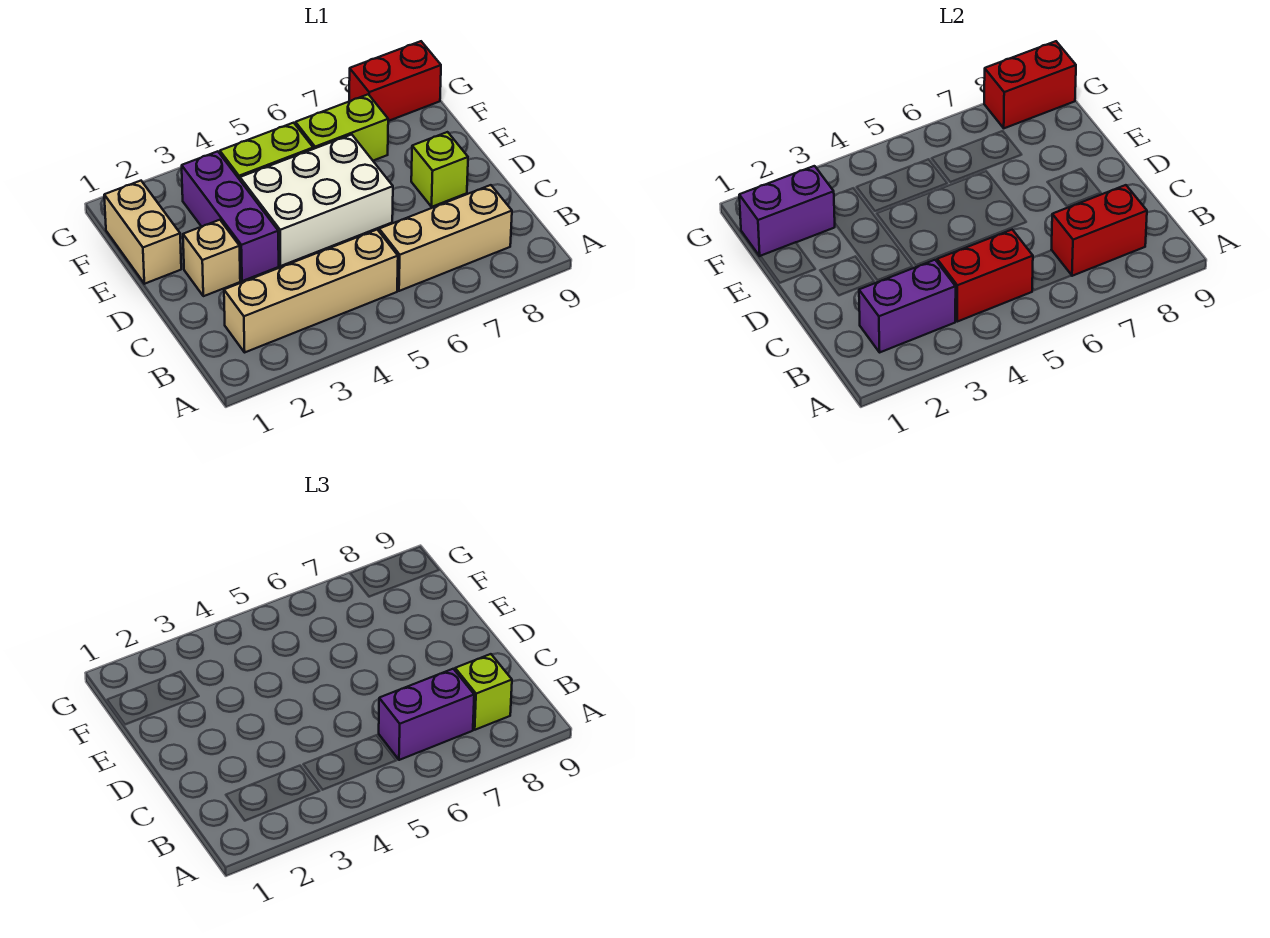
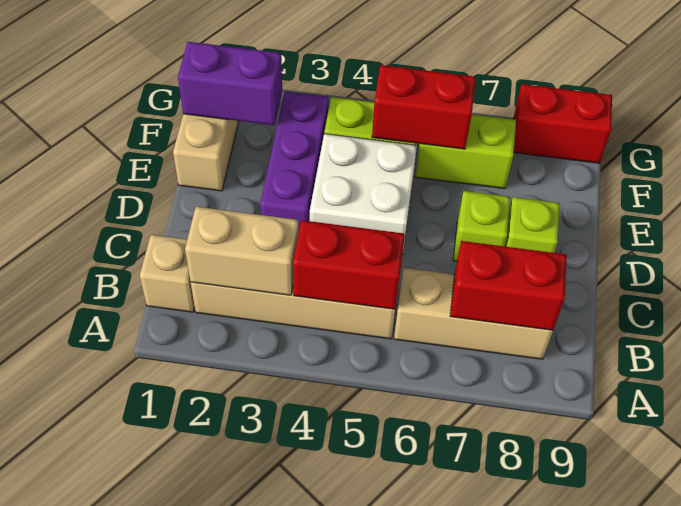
purple 1x2 brick [859,260,956,352] -> tan 1x2 brick [185,207,299,295]
purple 1x2 brick [379,669,474,760] -> none
lime 1x1 brick [455,654,512,730] -> lime 1x1 brick moved to [453,191,510,262]
tan 1x1 brick [183,220,240,296] -> tan 1x1 brick moved to [140,235,195,312]
white 2x3 brick [240,134,393,266] -> white 2x2 brick [310,134,417,254]
red 1x2 brick [984,41,1076,128] -> red 1x2 brick moved to [372,65,476,149]

